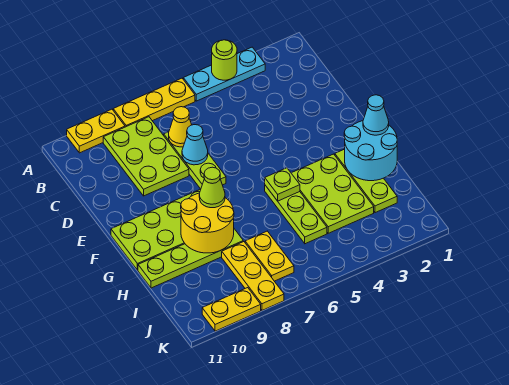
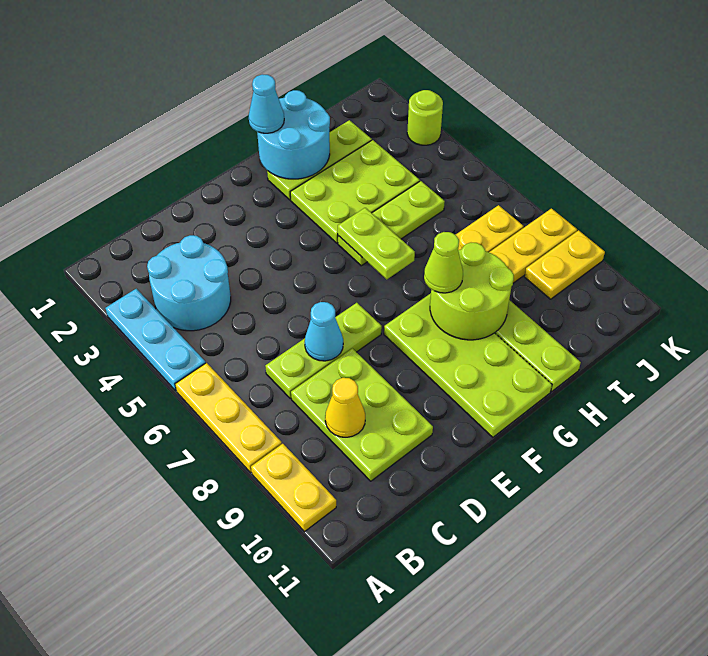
lime 1x1 round brick [212,40,237,80] -> lime 1x1 round brick moved to [407,90,443,145]
none -> cyan 2x2 round brick [147,235,231,331]
lime 2x3 plate [103,117,189,196] -> lime 2x3 plate turned to [291,349,433,481]
yellow 1x1 cone [169,107,192,147] -> yellow 1x1 cone moved to [325,378,365,437]
lime 1x1 plate [265,168,300,201] -> lime 1x2 plate [338,208,415,279]
yellow 2x2 round brick [181,193,234,253] -> lime 2x2 round brick [430,243,514,340]
yellow 1x2 plate [202,288,261,331] -> yellow 1x2 plate turned to [525,230,605,299]

